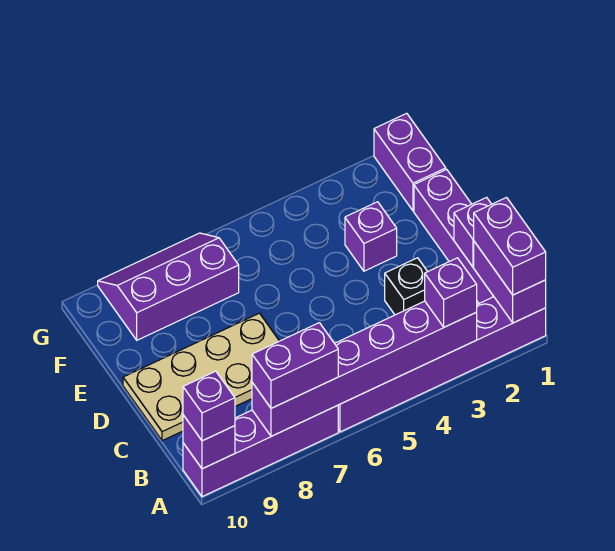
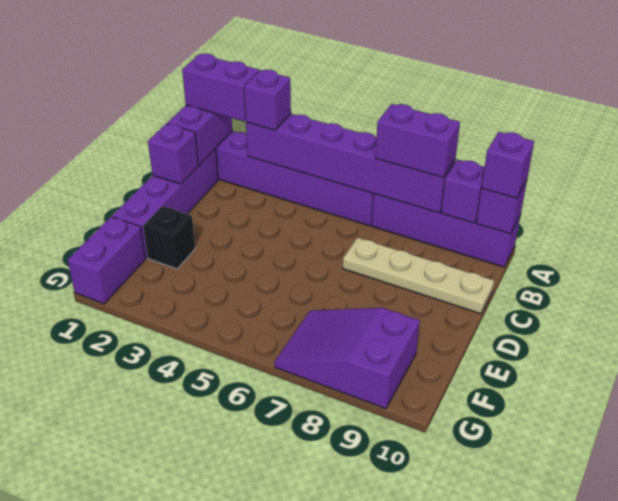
purple 1x2 brick [474,198,546,295] -> purple 1x2 brick turned to [182,53,259,121]
black 1x1 brick [385,258,428,315] -> black 1x1 brick moved to [143,206,195,269]
tan 2x4 plate [123,313,279,441] -> tan 1x4 plate [343,238,494,314]
purple 1x1 brick [345,202,397,271] -> purple 1x1 brick moved to [441,159,485,223]
purple 2x3 slope [98,233,239,340] -> purple 2x3 slope turned to [275,308,420,409]

